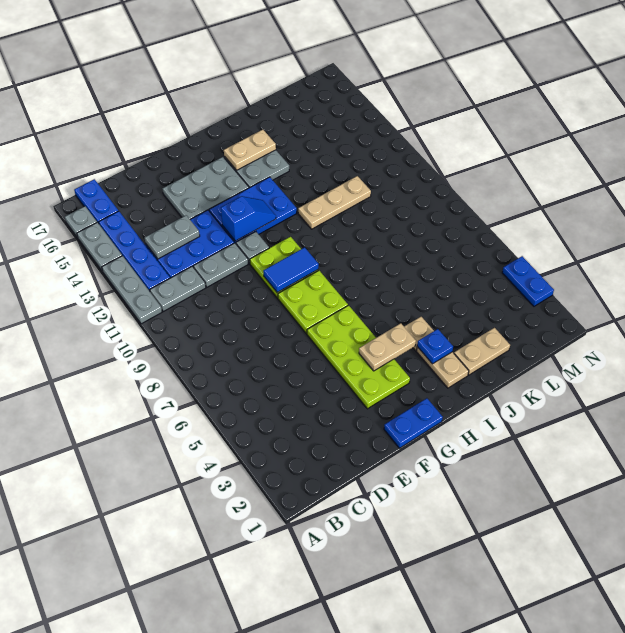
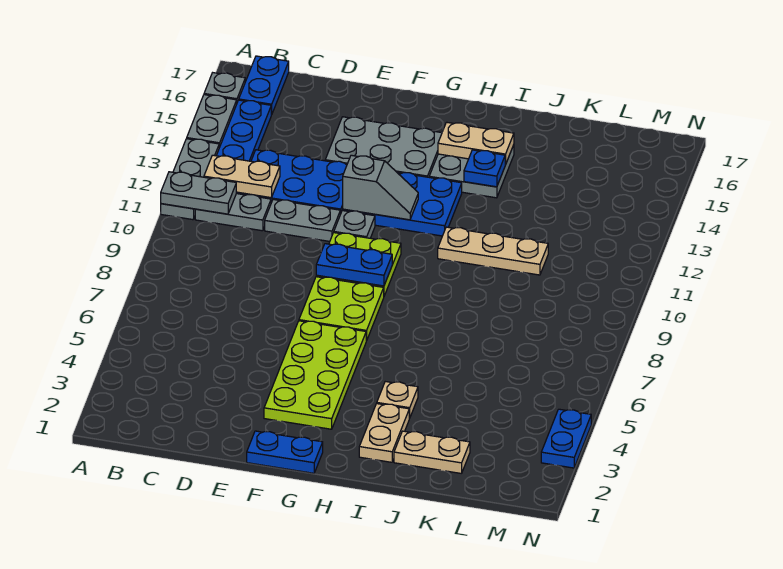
grey 1x2 plate [145,215,200,259] -> grey 1x2 plate moved to [161,172,236,214]
blue 1x2 tile [263,247,319,292] -> blue 1x2 plate [316,244,392,286]
blue 1x2 slope [221,196,276,241] -> grey 1x2 slope [343,155,418,220]
tan 1x2 plate [359,323,416,371] -> tan 1x2 plate moved to [204,155,280,198]
blue 1x1 plate [417,329,453,364] -> blue 1x1 plate moved to [464,150,506,187]

